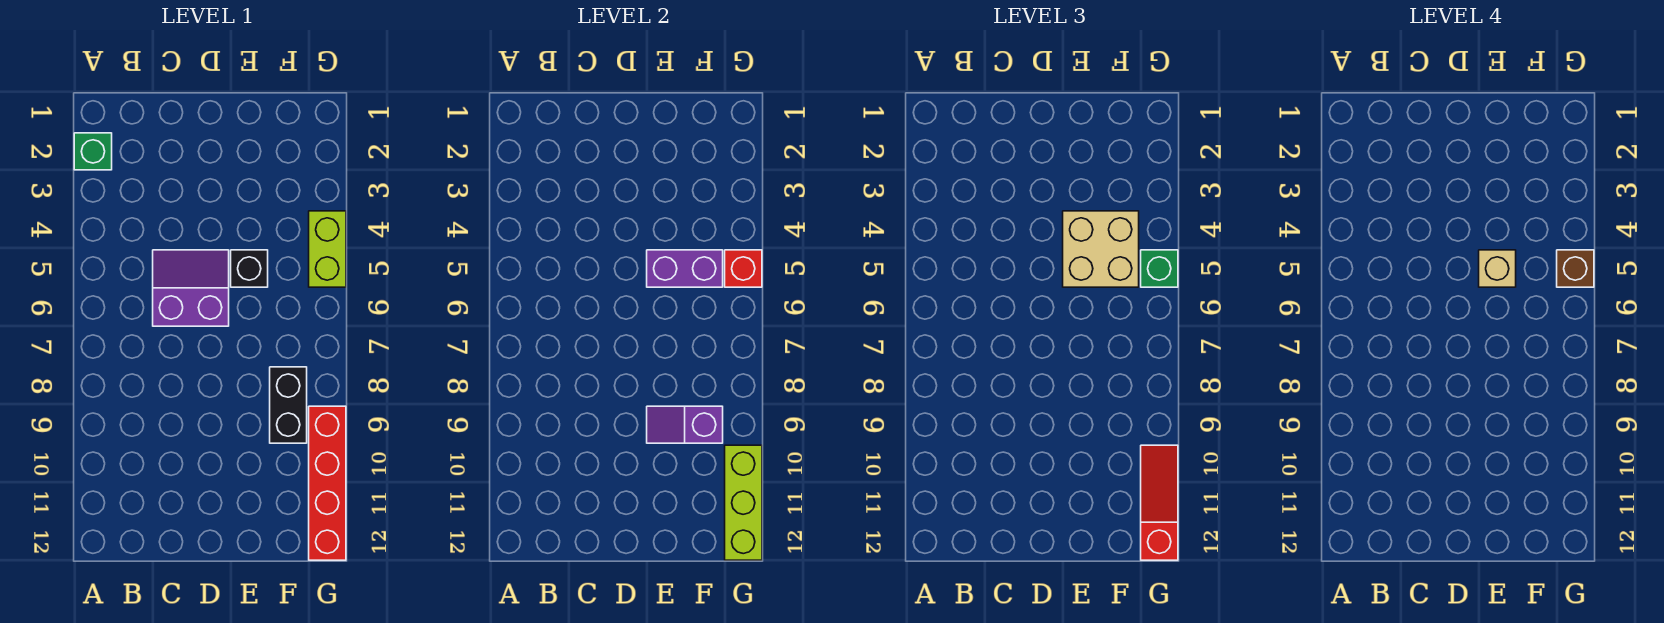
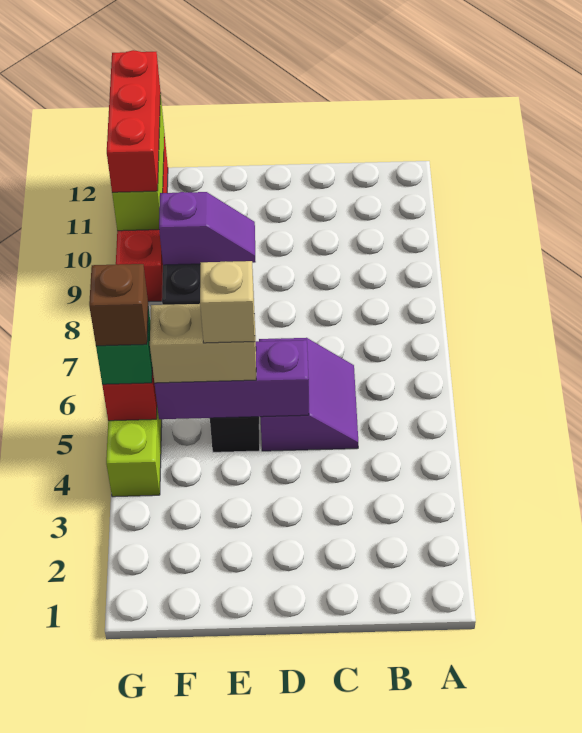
green 1x1 brick [74,133,112,170] -> none
purple 2x2 slope [153,250,229,326] -> purple 2x2 slope turned to [259,338,358,451]
tan 2x2 brick [1063,211,1139,287] -> tan 1x2 brick [150,304,256,383]
purple 1x2 brick [647,250,723,287] -> purple 1x3 brick [155,340,309,419]
red 1x3 slope [1141,445,1178,560] -> red 1x3 brick [107,50,161,192]

